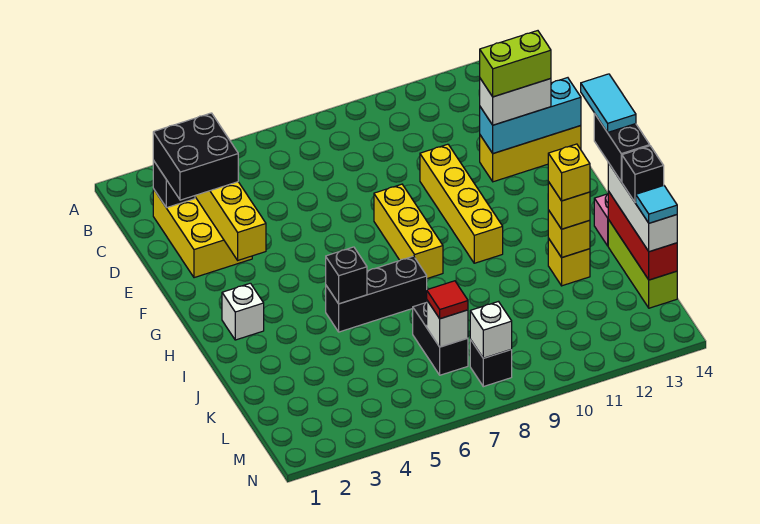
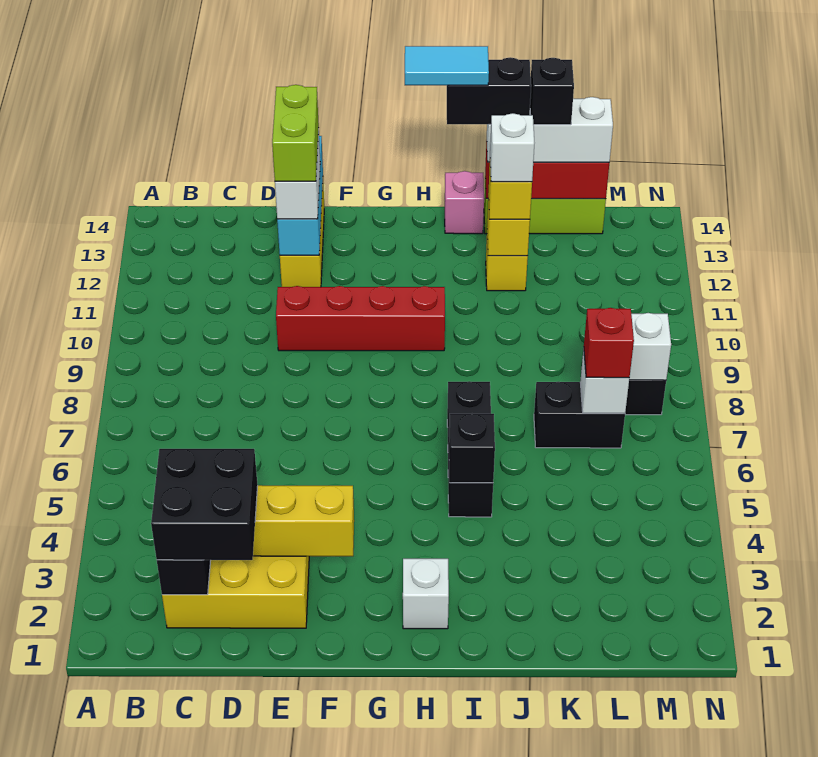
yellow 1x4 brick [420,144,503,263] -> red 1x4 brick [276,286,445,351]
yellow 1x3 brick [374,184,443,279] -> none
yellow 1x1 brick [548,144,590,201] -> white 1x1 brick [490,113,534,182]
red 1x1 tile [427,281,468,319] -> red 1x1 brick [584,308,634,378]
cyan 1x1 tile [636,186,677,223] -> none

